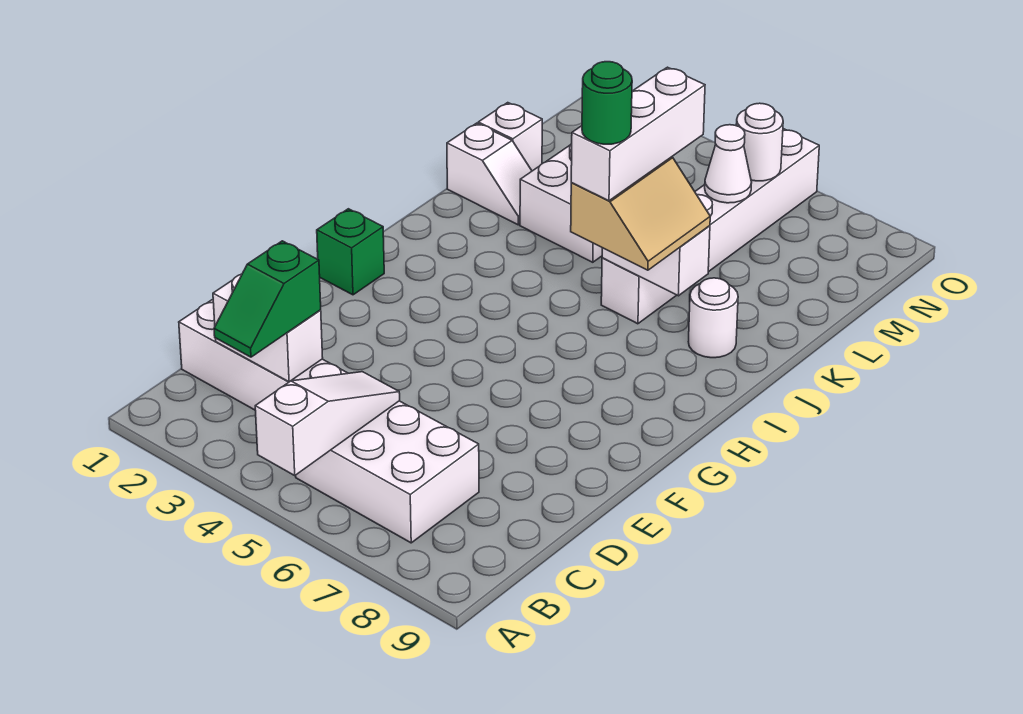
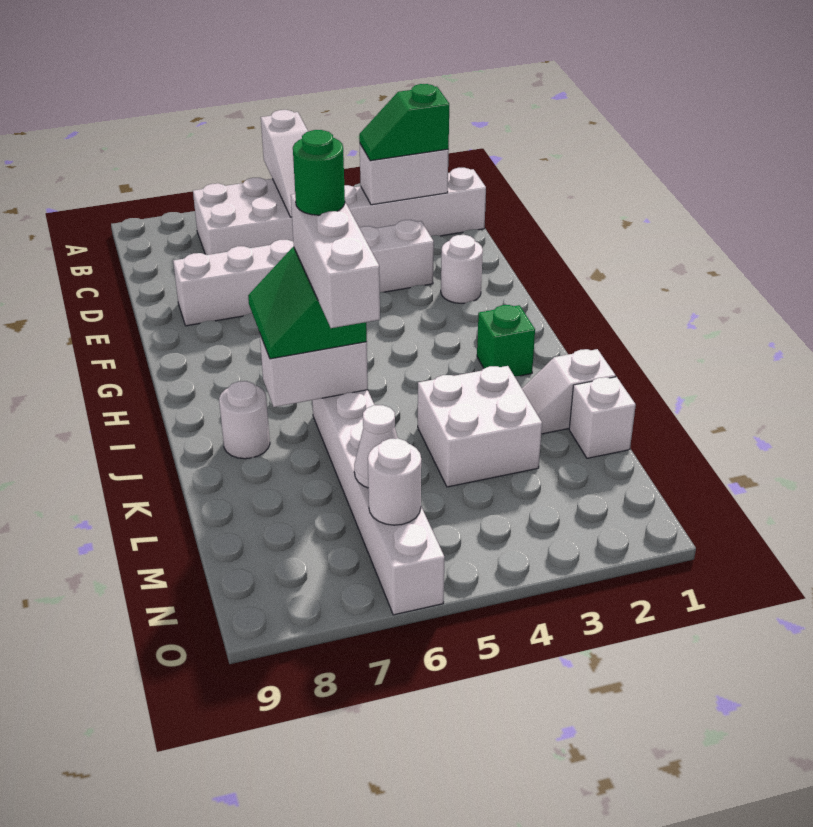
green 1x2 slope [214,241,321,357] -> green 1x2 slope turned to [359,84,449,161]
none -> white 1x6 brick [173,220,434,326]
none -> white 1x1 round brick [441,235,483,303]
green 1x1 brick [317,209,384,295] -> green 1x1 brick moved to [477,305,535,376]
tan 2x2 slope [571,157,710,270] -> green 2x2 slope [248,247,367,359]

